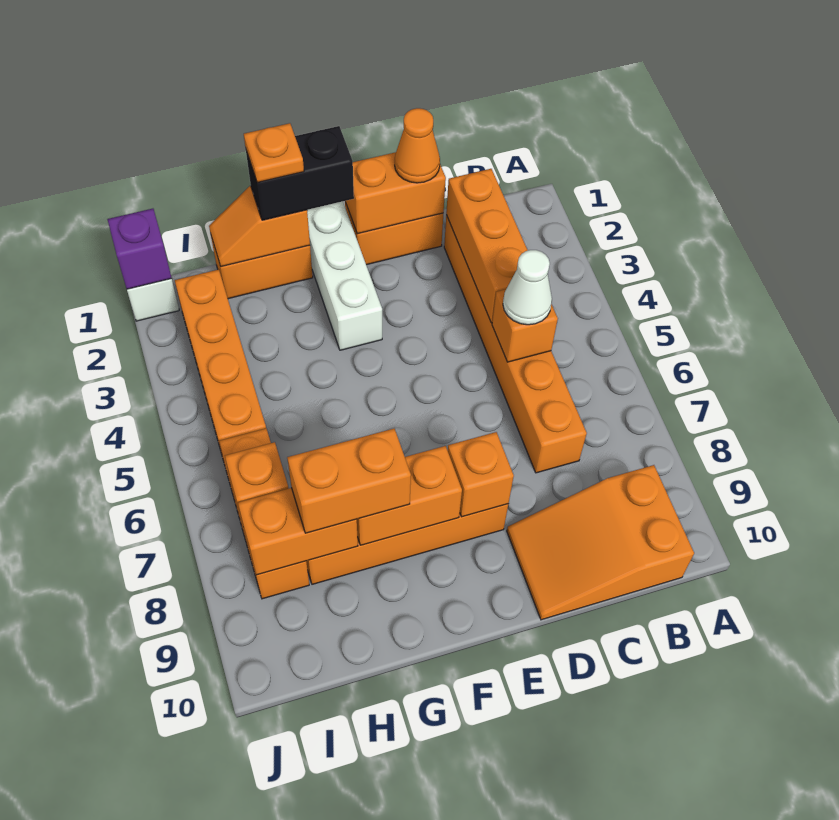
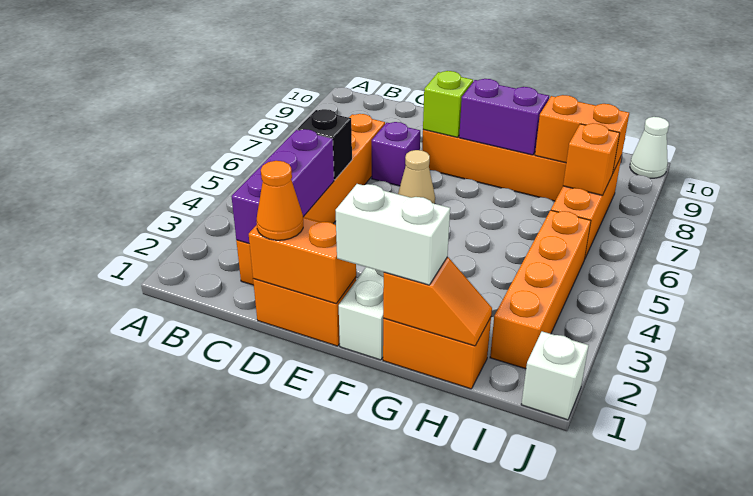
orange 2x3 slope [507,465,694,620] -> none
orange 1x3 brick [446,169,528,323] -> purple 1x3 brick [231,129,334,243]
orange 1x1 brick [492,289,558,362] -> black 1x1 brick [297,109,352,180]
white 1x1 cone [503,250,552,325] -> white 1x1 cone moved to [630,117,669,178]
none -> tan 1x1 cone [398,150,435,204]
orange 1x1 brick [448,432,514,517] -> lime 1x1 brick [423,71,473,137]
black 1x2 brick [246,126,354,220] -> white 1x2 brick [336,184,450,285]
orange 1x2 brick [357,446,462,545] -> purple 1x2 brick [459,79,549,155]
orange 1x1 plate [244,123,304,182] -> none
orange 1x2 brick [287,429,411,533] -> none
purple 1x1 brick [107,209,172,289] -> purple 1x1 brick moved to [372,122,420,186]

